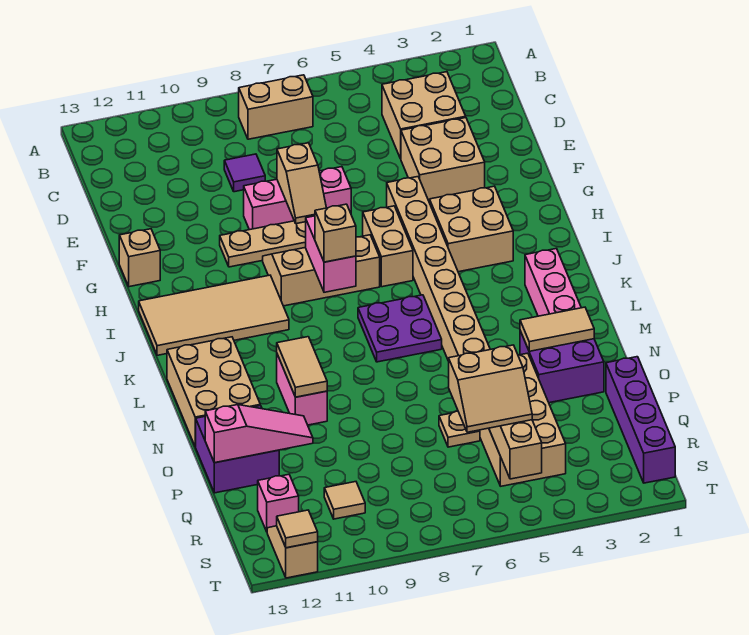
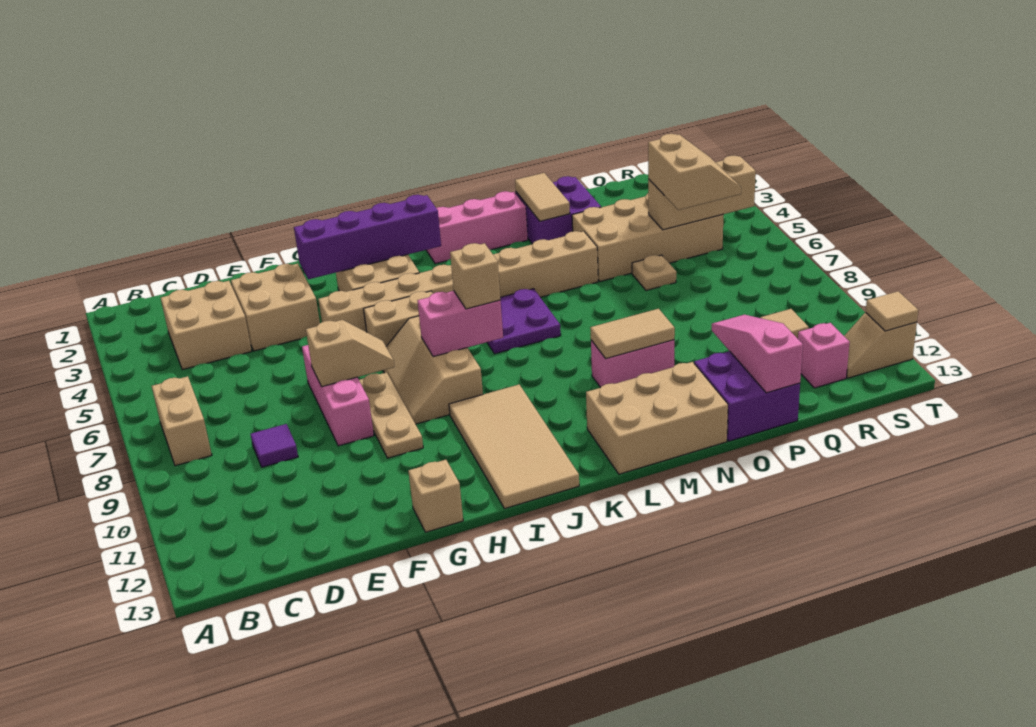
purple 1x4 brick [606,357,675,483] -> purple 1x4 brick moved to [294,195,441,279]

